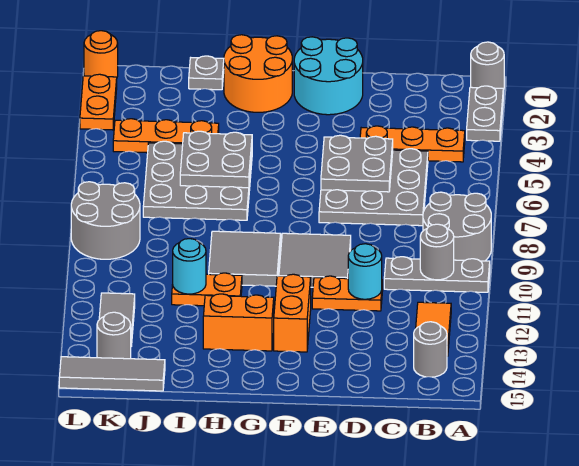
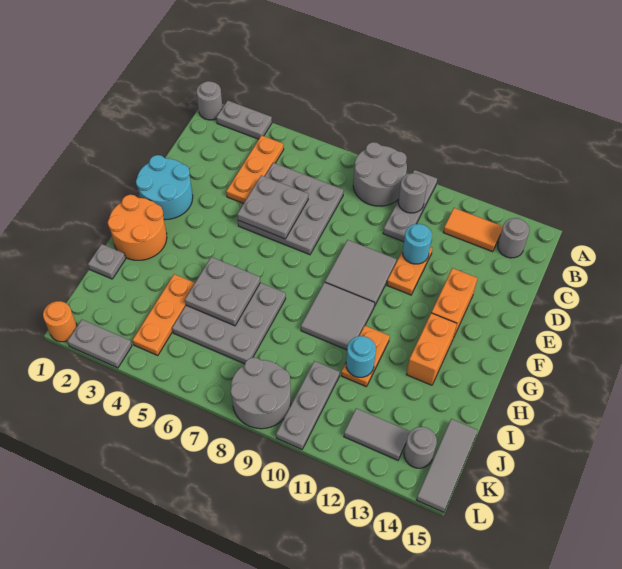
orange 1x2 brick [274,274,311,352] -> orange 1x2 brick turned to [431,268,478,336]
none -> grey 1x3 plate [276,361,340,449]
orange 1x2 plate [80,74,117,130] -> grey 1x2 plate [67,320,132,368]

